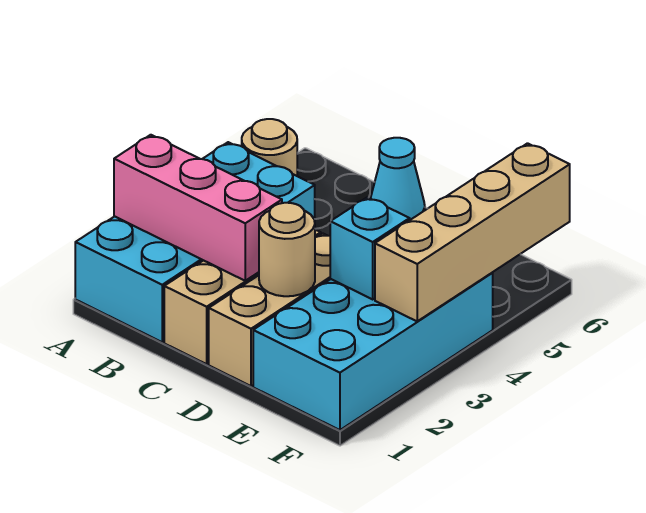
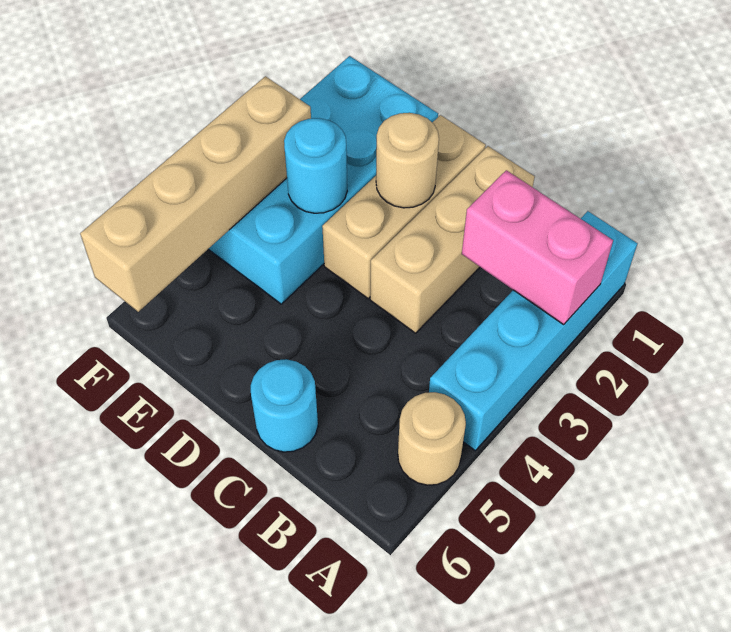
cyan 2x4 brick [75,142,315,342] -> cyan 1x4 brick [429,211,638,451]
pink 1x3 brick [114,135,282,281] -> pink 1x2 brick [462,170,613,325]
cyan 1x1 cone [371,138,425,220] -> cyan 1x1 round brick [251,359,318,452]
cyan 1x1 brick [330,197,410,299] -> cyan 1x1 round brick [284,118,347,213]

